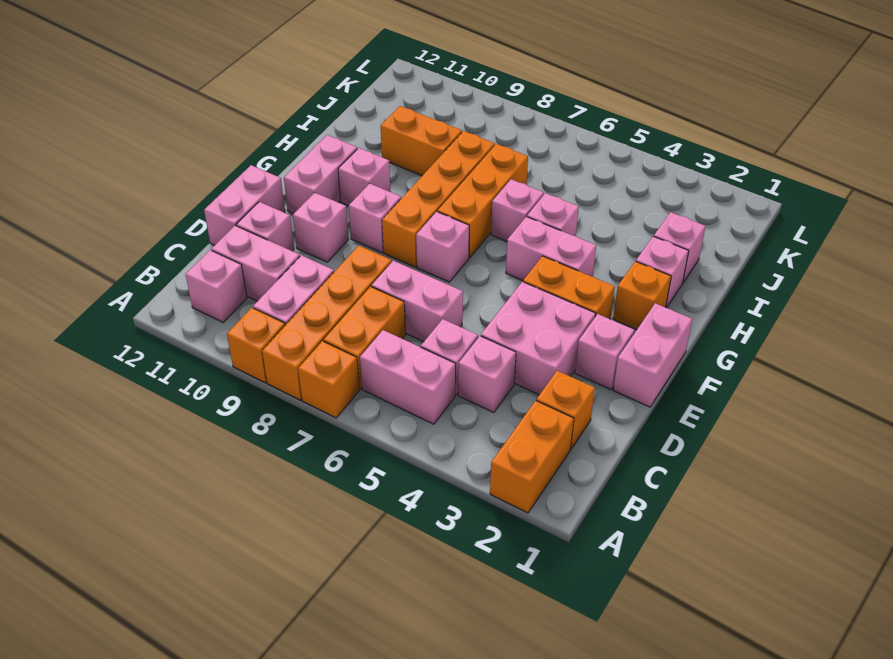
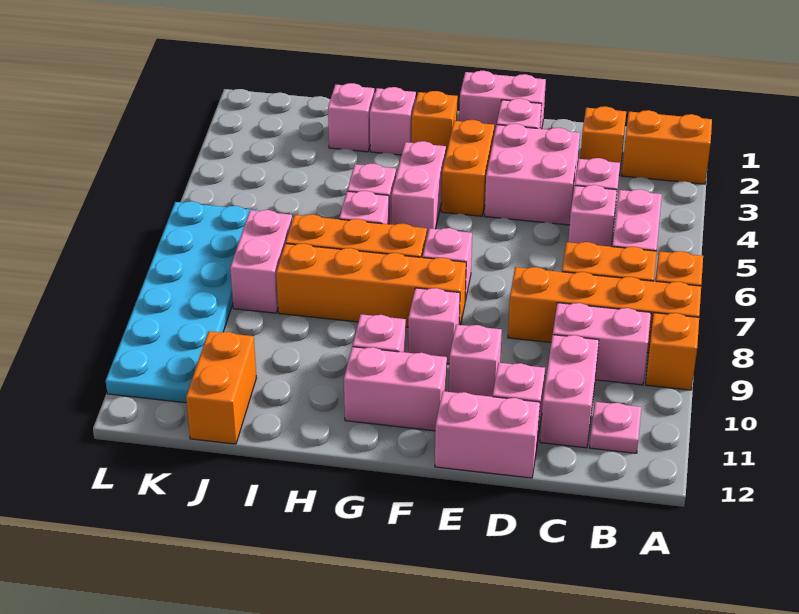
pink 1x1 brick [186,250,247,322] -> pink 1x1 plate [589,402,641,453]
pink 1x2 brick [372,261,463,342] -> pink 1x2 brick moved to [230,210,292,313]
orange 1x2 brick [381,106,462,176] -> orange 1x2 brick moved to [186,331,256,444]
none -> cyan 2x6 plate [106,201,259,403]

